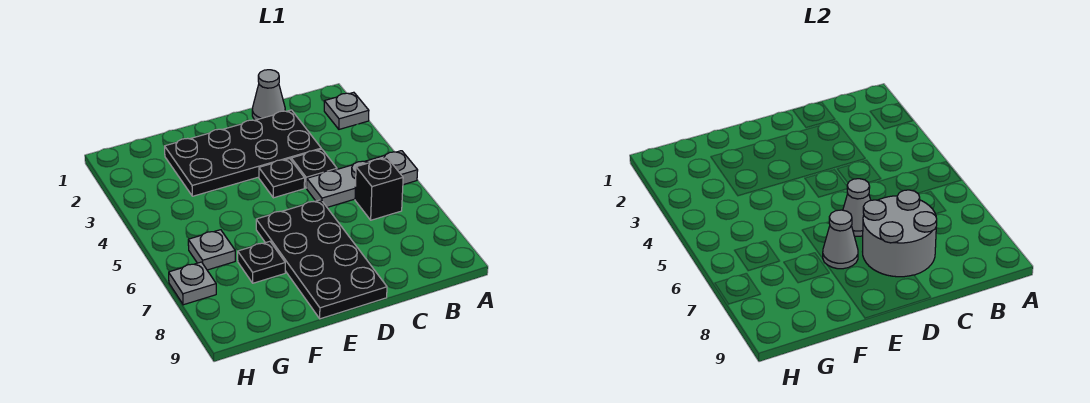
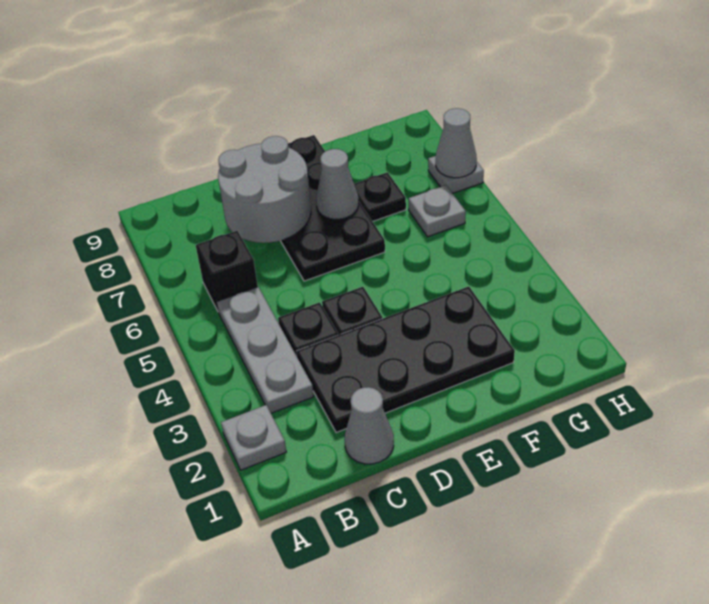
grey 1x3 plate [307,151,418,207] -> grey 1x3 plate turned to [217,287,314,413]
grey 1x1 cone [843,179,871,236] -> grey 1x1 cone moved to [436,108,477,178]

